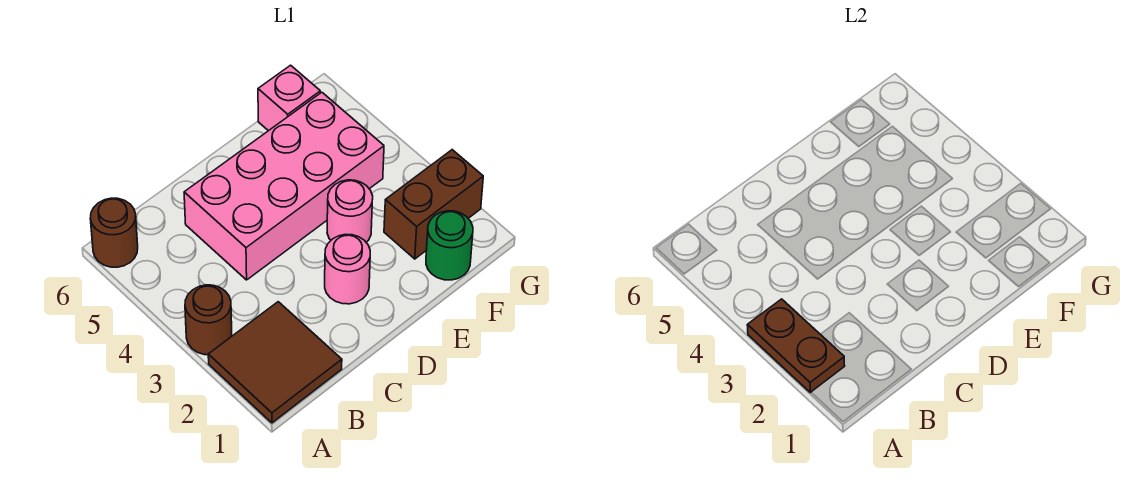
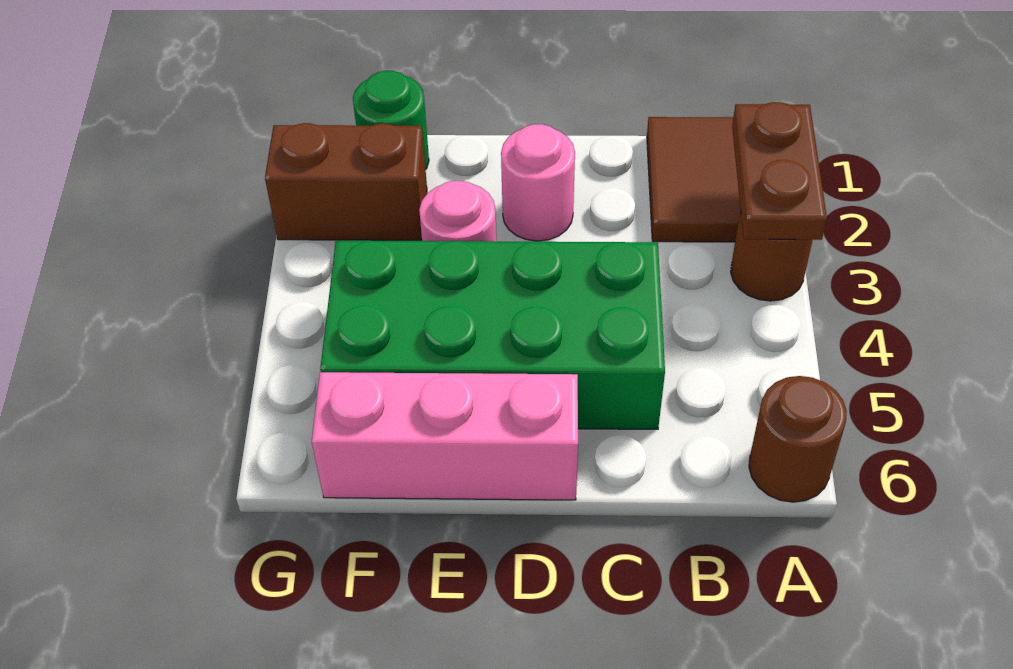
pink 2x4 brick [184,92,384,280] -> green 2x4 brick [320,241,665,429]
pink 1x1 brick [258,65,320,131] -> pink 1x3 brick [312,372,578,500]

